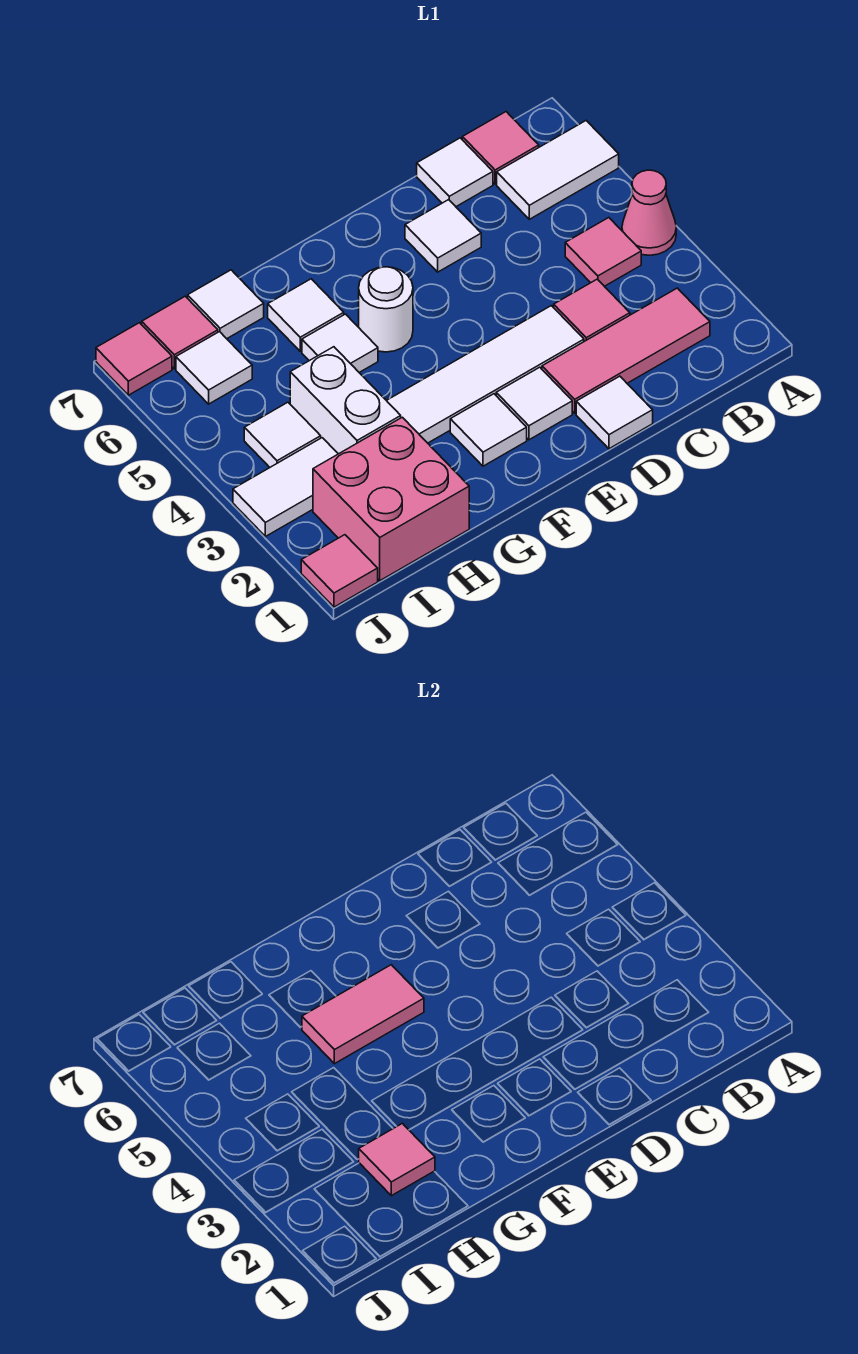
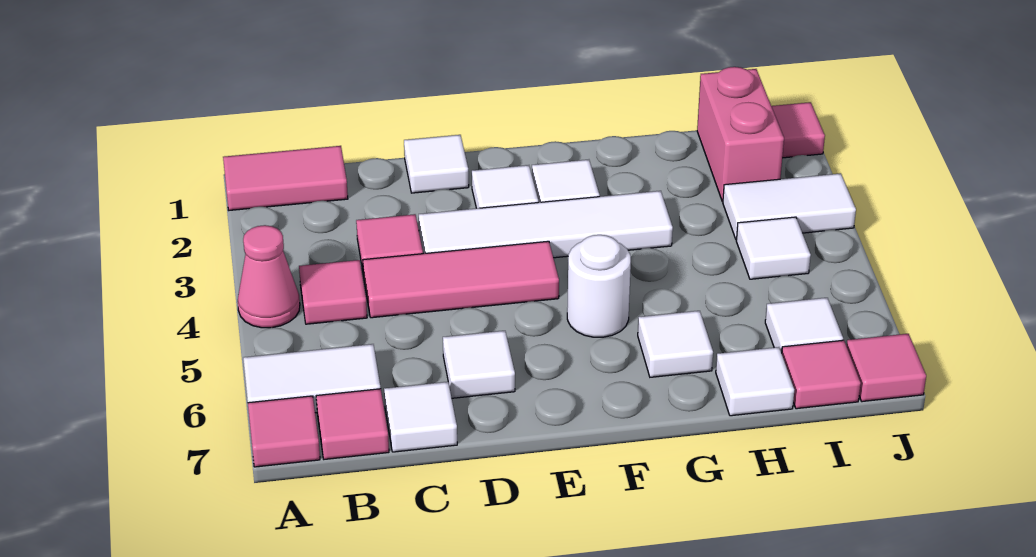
pink 1x3 tile [542,288,710,413] -> pink 1x3 tile moved to [363,241,559,318]
pink 1x2 tile [302,965,424,1064] -> pink 1x2 tile moved to [223,146,348,210]
white 1x1 tile [302,314,378,372] -> none
pink 2x2 brick [313,417,469,581] -> pink 1x2 brick [697,67,784,202]
pink 1x1 tile [359,1123,435,1196] -> pink 1x1 tile moved to [248,396,320,467]
white 1x2 brick [290,347,401,454] -> none

